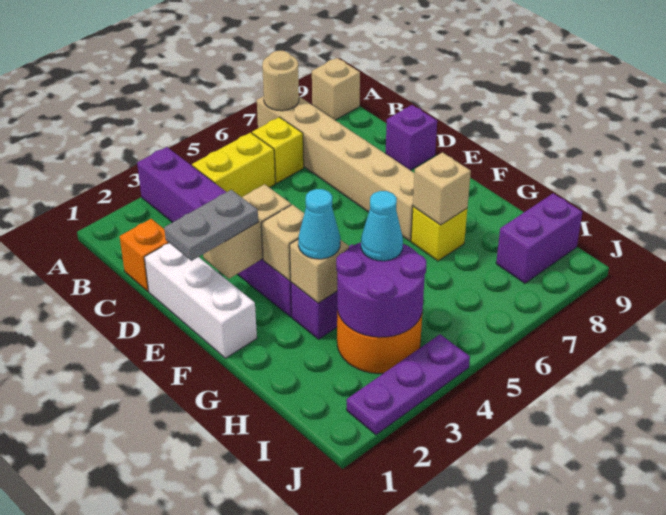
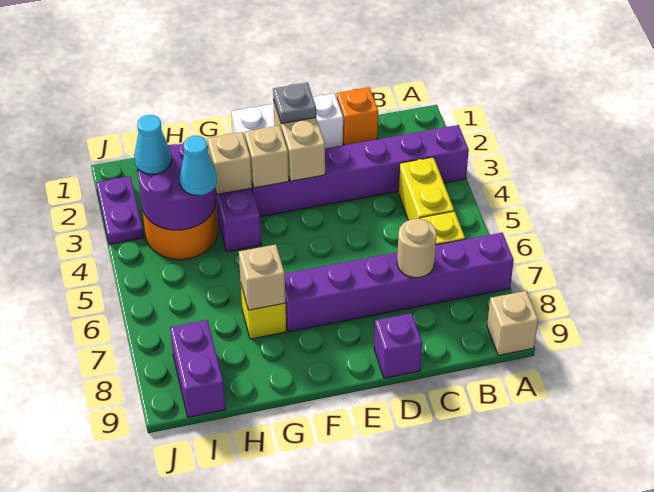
tan 1x6 brick [257,96,415,241] -> purple 1x6 brick [285,233,514,332]
tan 1x1 round brick [262,51,299,111] -> tan 1x1 round brick moved to [397,219,437,278]
grey 1x2 plate [164,190,258,261] -> grey 1x1 plate [273,83,316,123]
cyan 1x1 cone [298,189,340,259] -> cyan 1x1 cone moved to [134,115,172,174]
purple 1x3 plate [347,334,470,435] -> purple 1x2 plate [96,176,144,244]

